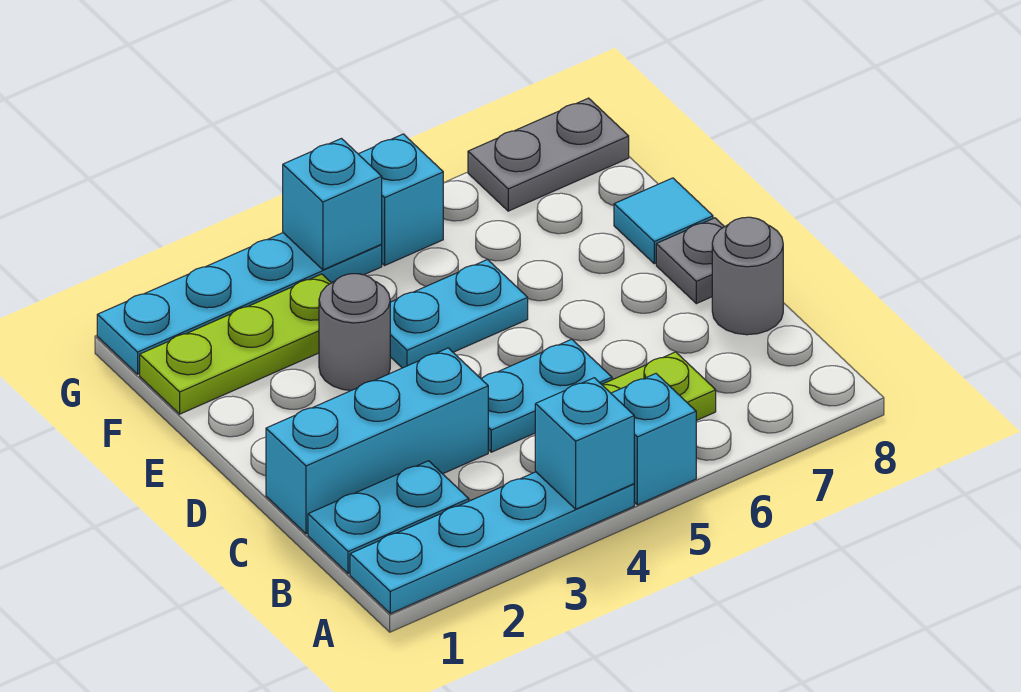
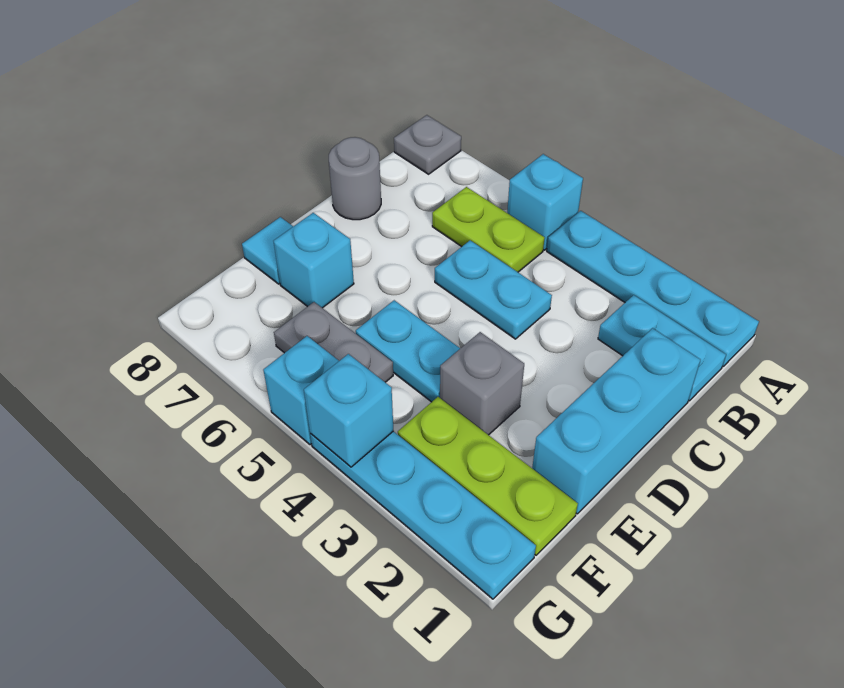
cyan 1x1 brick [535,378,634,509] -> cyan 1x1 brick moved to [274,213,354,308]
cyan 1x3 brick [266,348,488,534] -> cyan 1x3 brick turned to [532,328,701,514]
grey 1x1 plate [656,218,724,304] -> grey 1x1 plate moved to [394,115,461,174]
grey 1x1 round brick [319,274,390,390] -> grey 1x1 brick [440,332,524,435]
grey 1x2 plate [468,98,629,211] -> grey 1x2 plate moved to [274,302,393,382]

